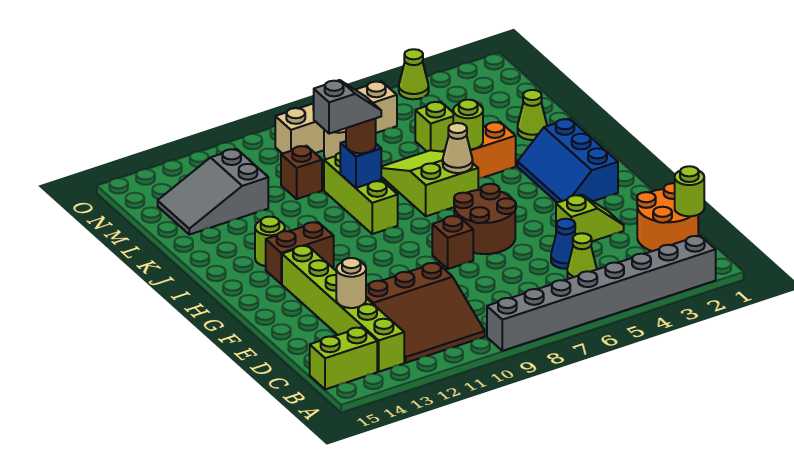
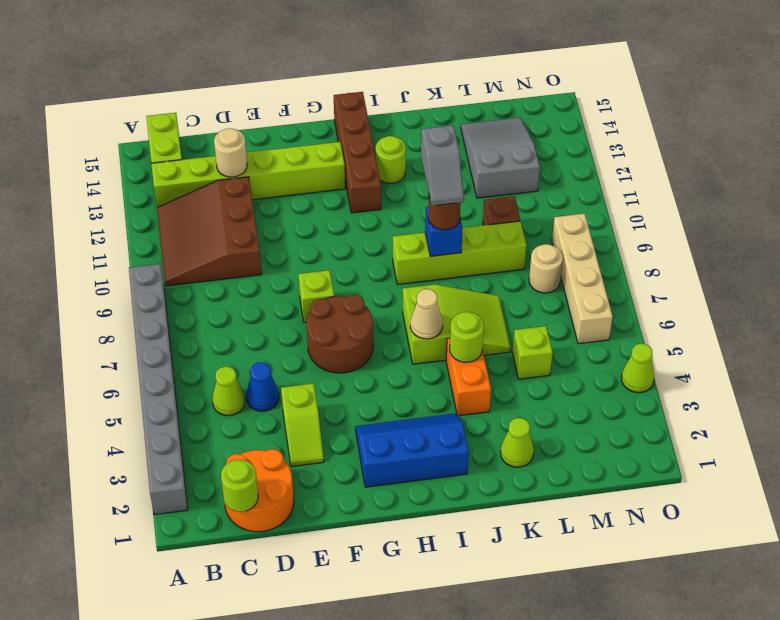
brown 1x1 brick [432,216,473,269] -> lime 1x1 brick [298,270,334,323]
brown 1x2 brick [266,222,334,284] -> brown 1x4 brick [334,92,381,213]
lime 1x3 brick [324,153,398,234] -> lime 1x4 brick [393,221,527,285]

